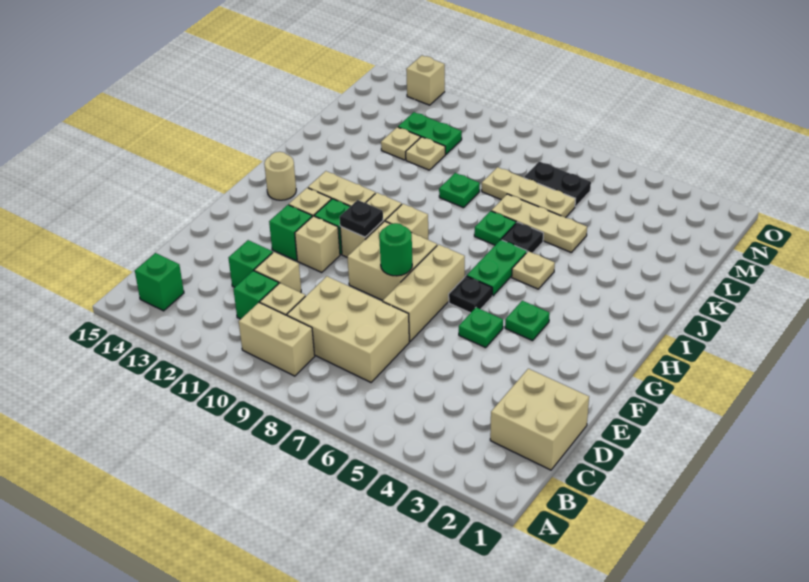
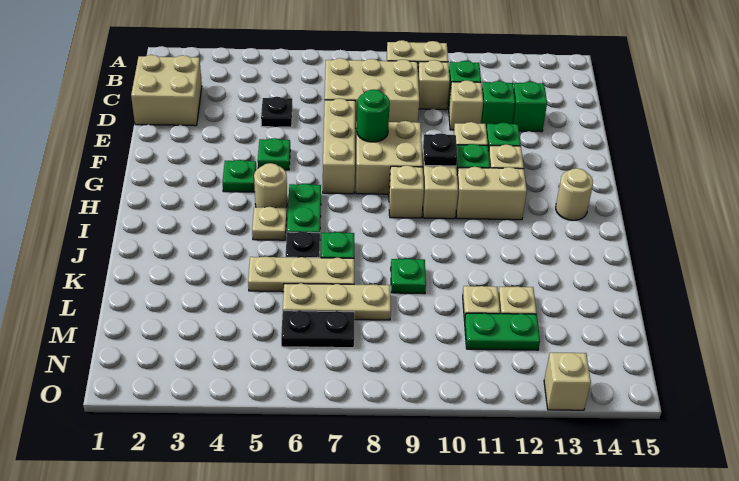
green 1x1 brick [135,253,184,311] -> green 1x1 brick moved to [512,82,547,132]
black 1x1 plate [449,276,492,313] -> black 1x1 plate moved to [261,97,293,127]
none -> tan 1x1 round brick [254,163,287,208]

